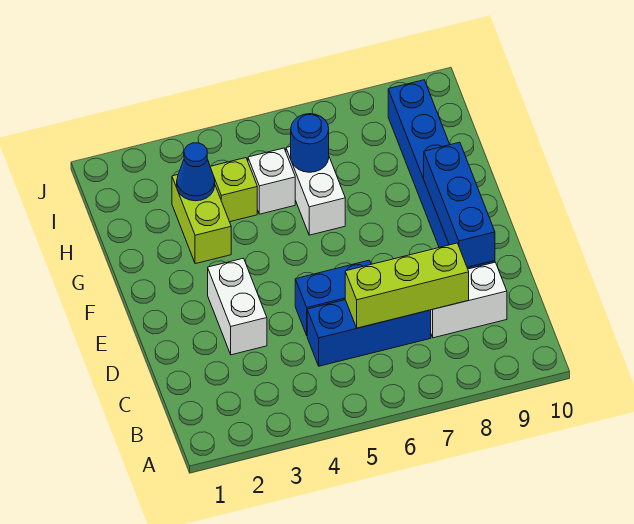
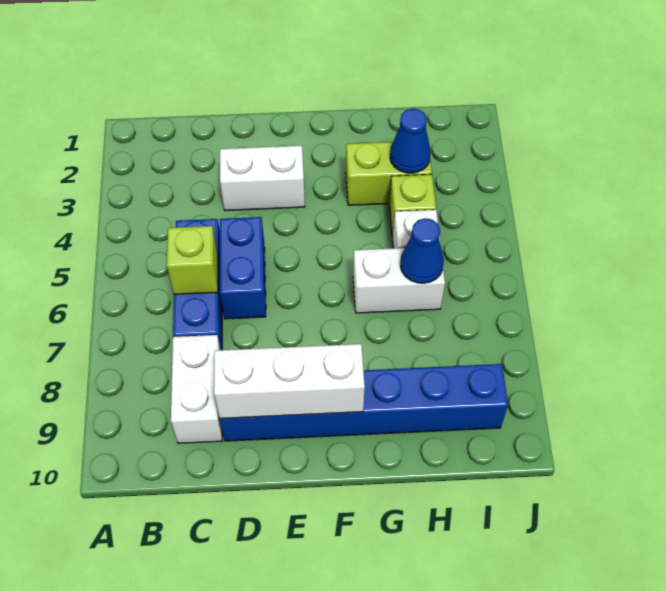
lime 1x3 brick [345,243,469,328] -> lime 1x1 brick [167,226,218,294]
blue 1x3 brick [424,142,495,267] -> white 1x3 brick [214,344,365,418]
blue 1x1 round brick [291,114,329,172] -> blue 1x1 cone [400,218,444,283]

